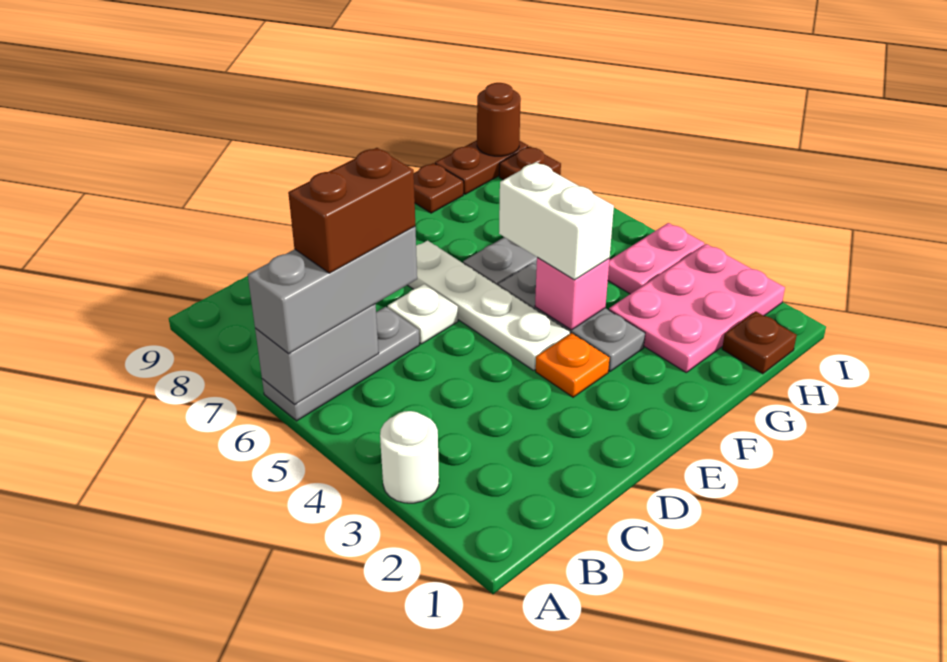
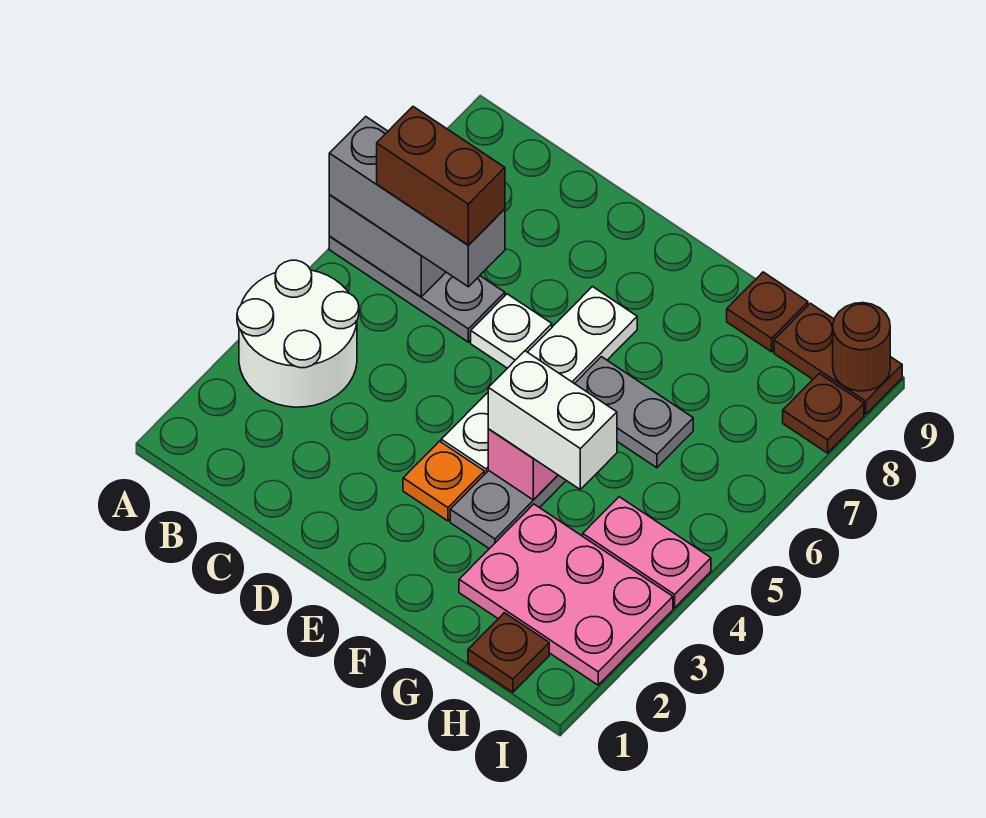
white 1x1 round brick [380,411,439,503] -> white 2x2 round brick [237,260,359,407]
white 1x2 brick [499,162,614,280] -> white 1x2 brick turned to [488,351,617,489]

